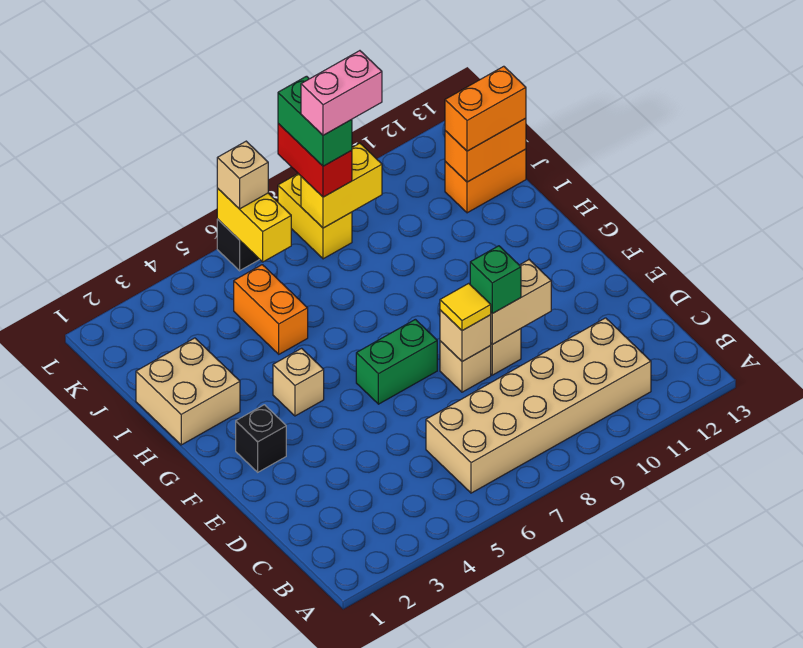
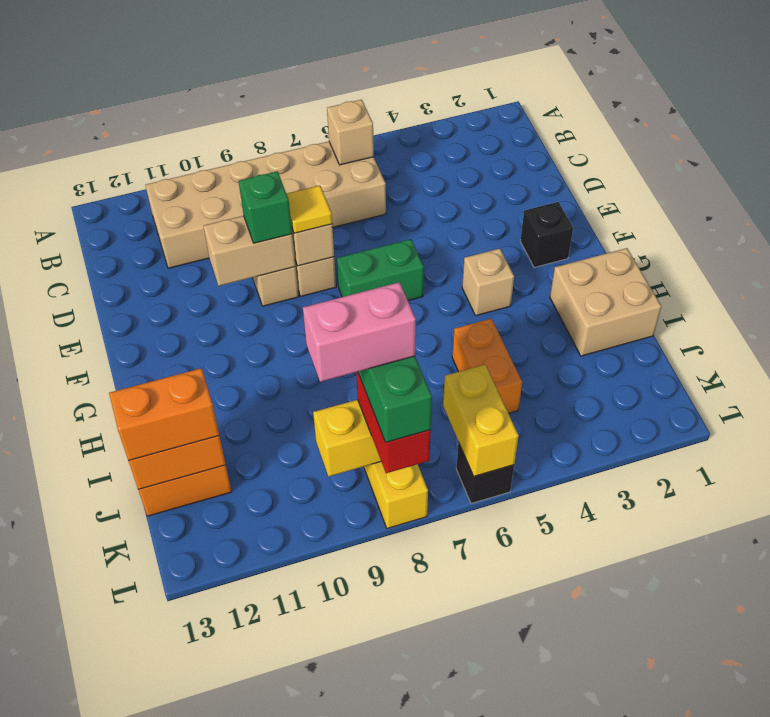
tan 1x1 brick [217,141,268,209] -> tan 1x1 brick moved to [327,100,374,165]

